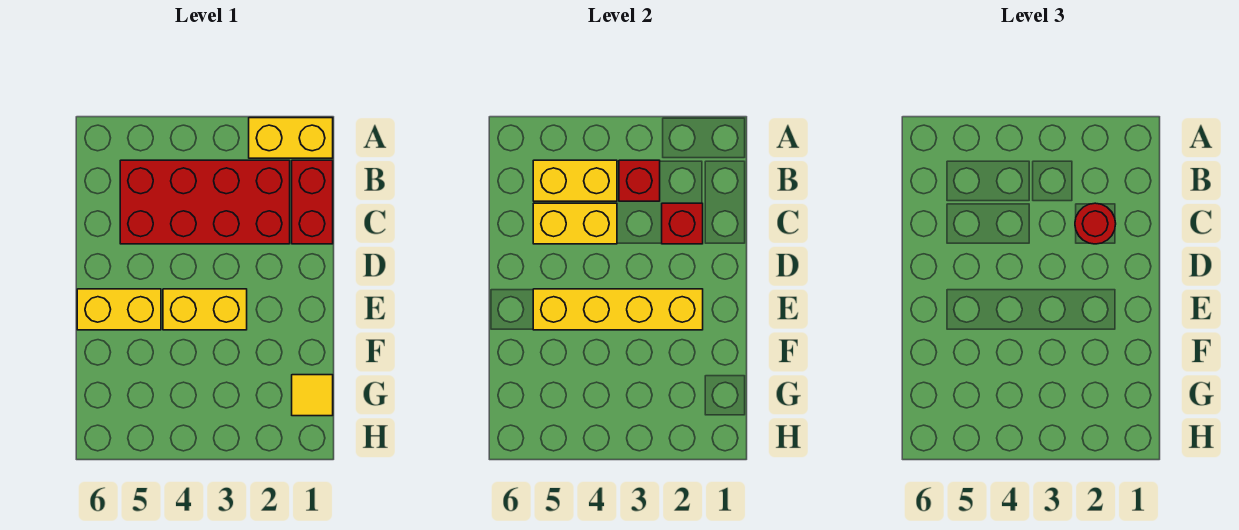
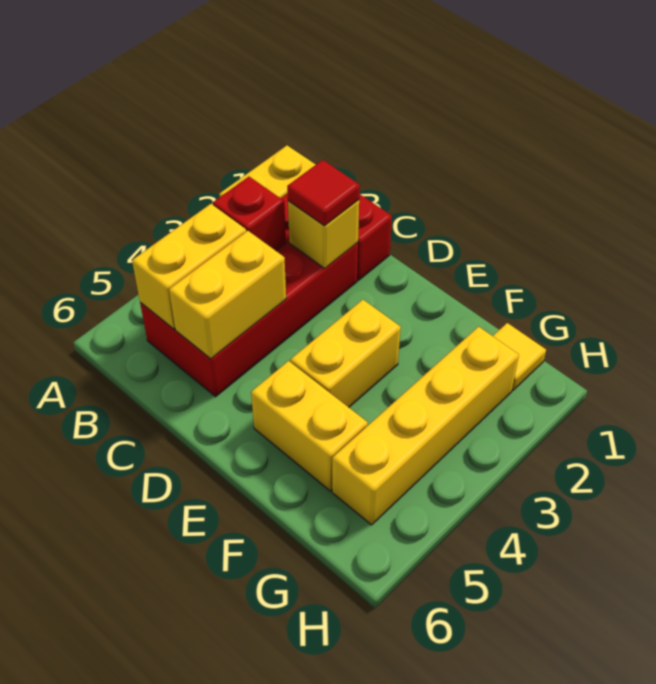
red 1x1 brick [662,203,703,244] -> yellow 1x1 brick [288,200,359,268]
red 1x1 round brick [1075,203,1116,244] -> red 1x1 tile [287,160,360,226]
yellow 1x4 brick [533,289,703,330] -> yellow 1x4 brick moved to [332,327,519,525]
yellow 1x2 brick [77,289,161,330] -> yellow 1x2 brick turned to [251,361,368,491]

